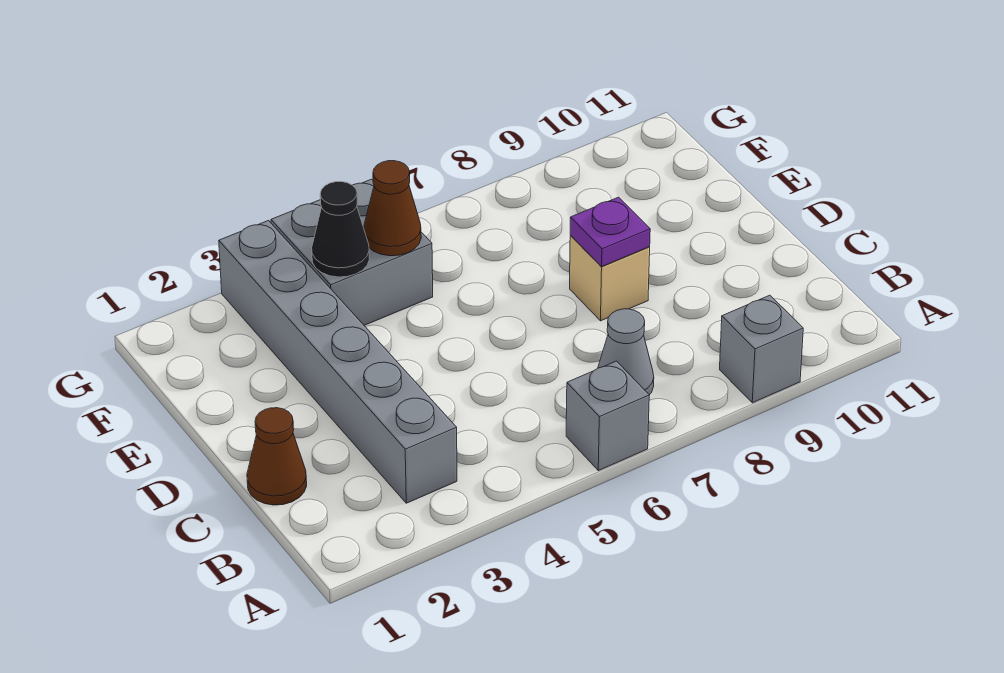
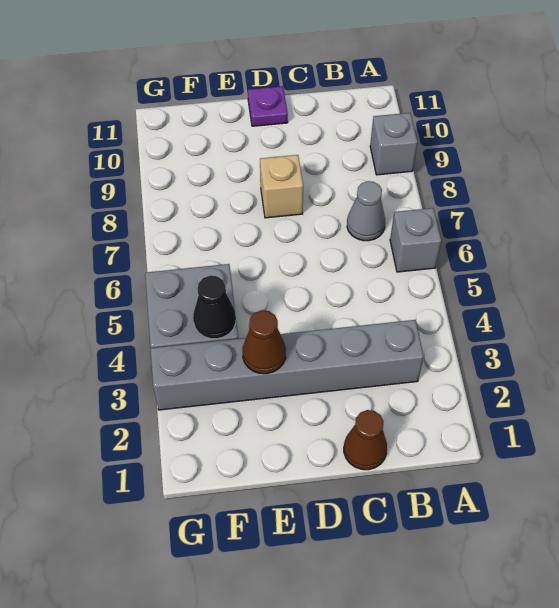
purple 1x1 plate [570,197,650,266] -> purple 1x1 plate moved to [248,86,288,126]
brown 1x1 cone [364,161,421,256] -> brown 1x1 cone moved to [243,310,286,374]

